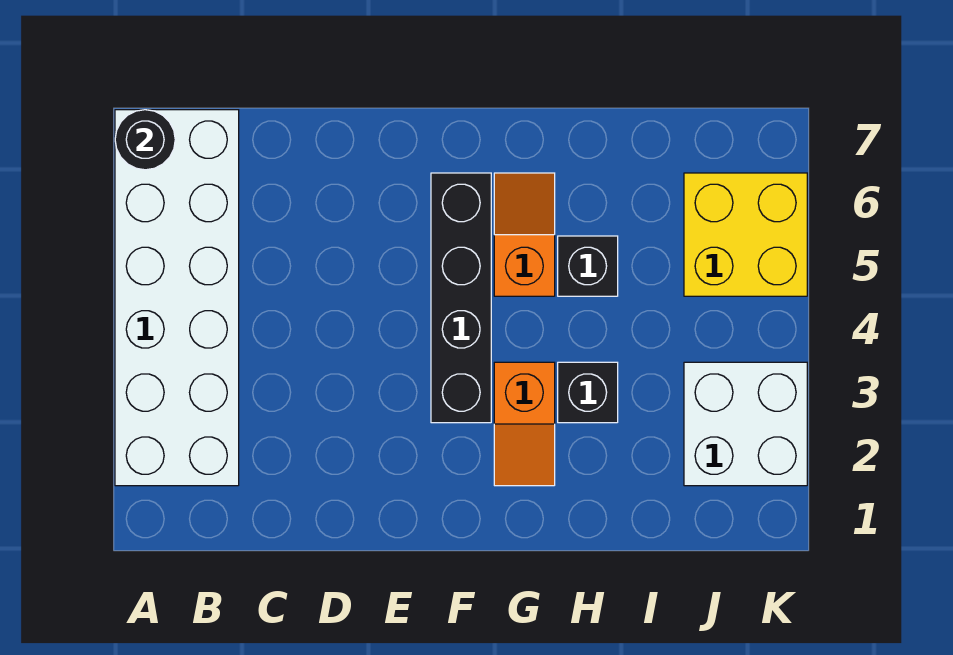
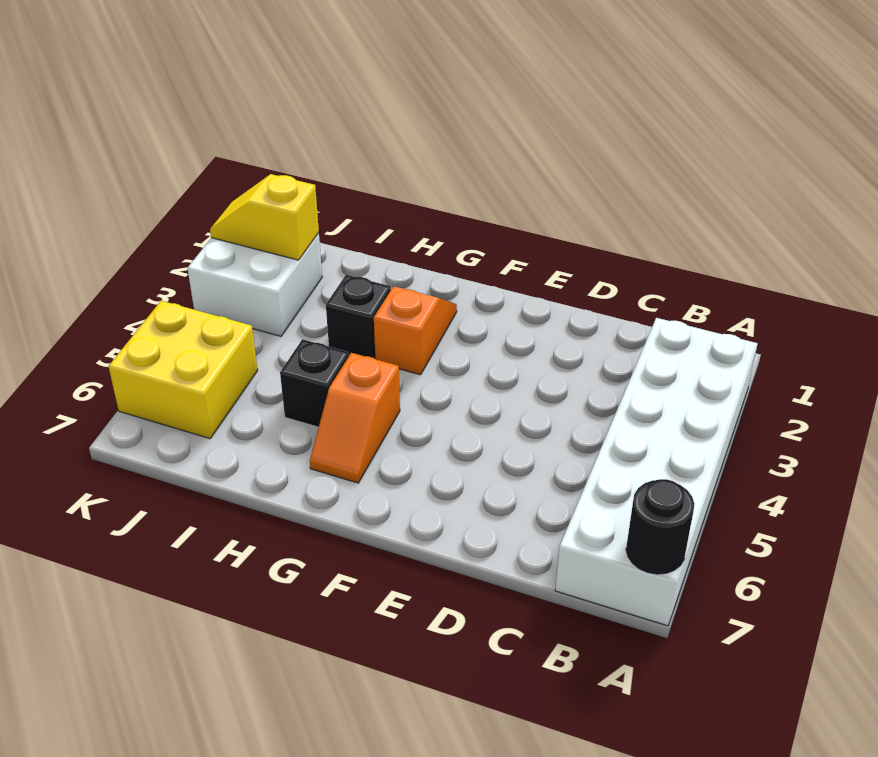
black 1x4 brick [431,173,491,423] -> none
none -> yellow 1x2 slope [210,174,319,260]

